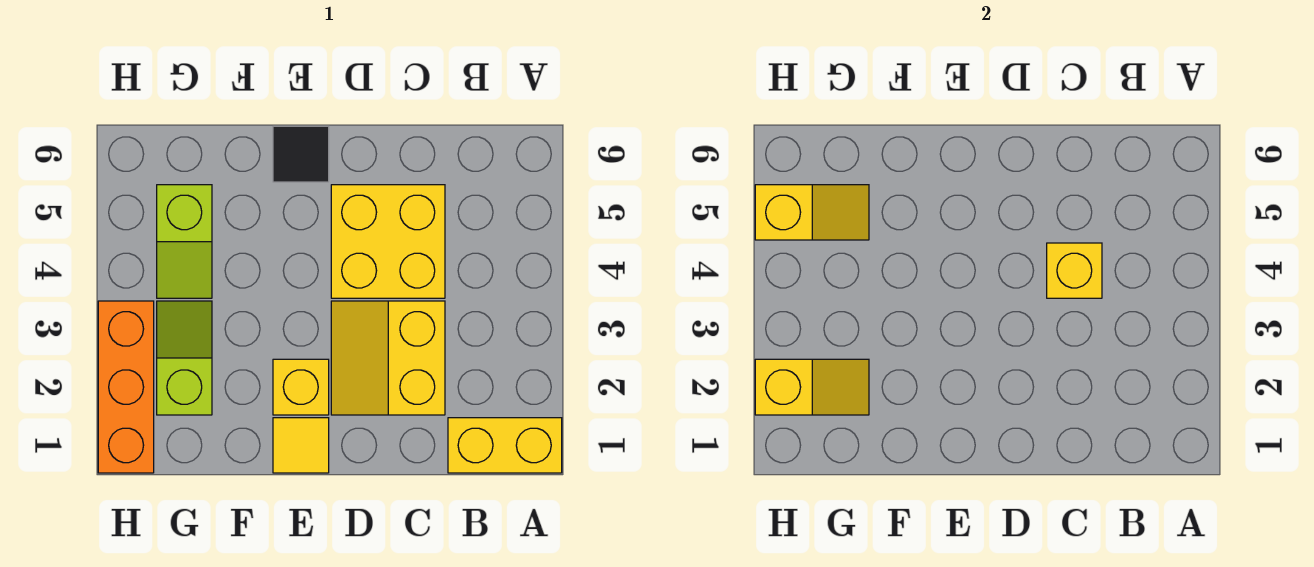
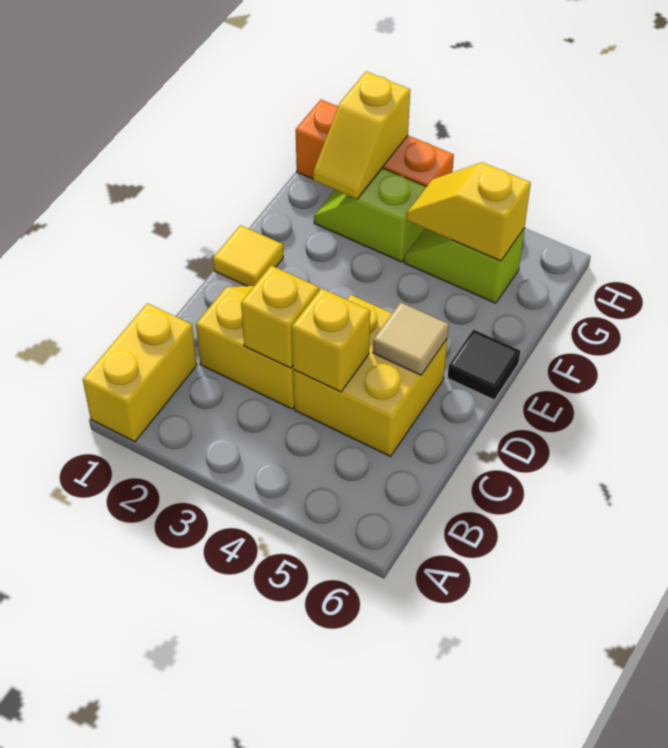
none -> tan 1x1 tile [373,302,449,375]
yellow 1x1 brick [273,359,329,415] -> yellow 1x1 brick moved to [241,266,319,368]
lime 1x2 slope [157,301,212,415] -> lime 1x2 slope turned to [314,168,426,262]
yellow 1x2 slope [755,185,869,240] -> yellow 1x2 slope turned to [406,162,531,261]

